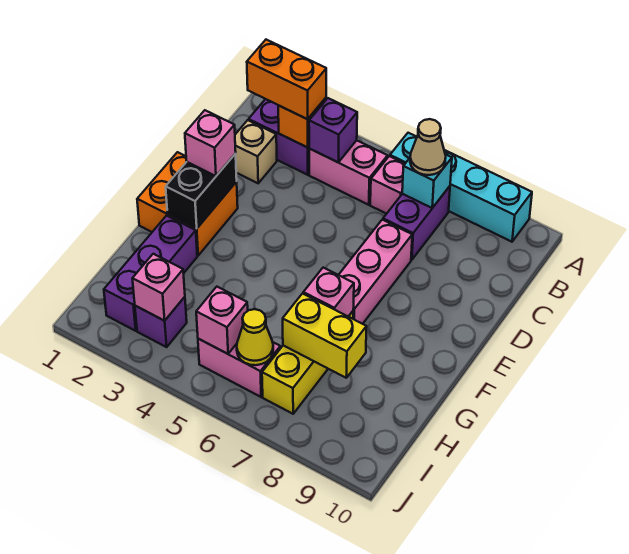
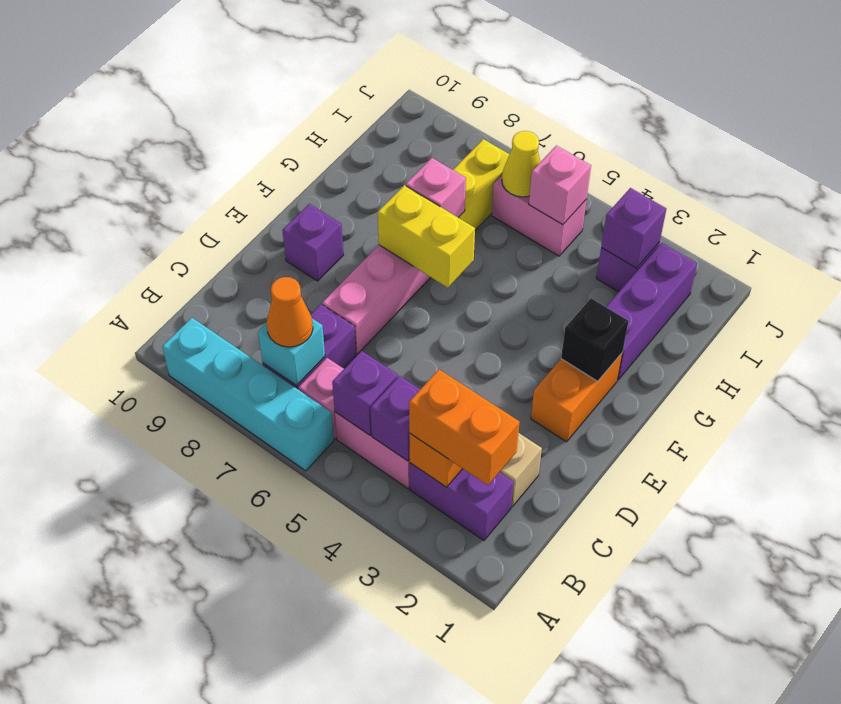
none -> purple 1x1 brick [332,351,398,435]
tan 1x1 cone [410,119,446,175] -> orange 1x1 cone [267,277,313,347]
orange 2x2 brick [137,152,238,255] -> orange 1x2 brick [531,352,623,442]
black 1x2 brick [166,154,237,229] -> black 1x1 brick [561,298,628,381]
pink 1x1 brick [185,110,236,176] -> none
none -> purple 1x1 brick [282,204,344,281]
yellow 1x2 brick [283,294,367,378] -> yellow 1x2 brick moved to [378,185,475,288]
pink 1x1 brick [132,254,185,321] -> purple 1x1 brick [601,188,666,268]

